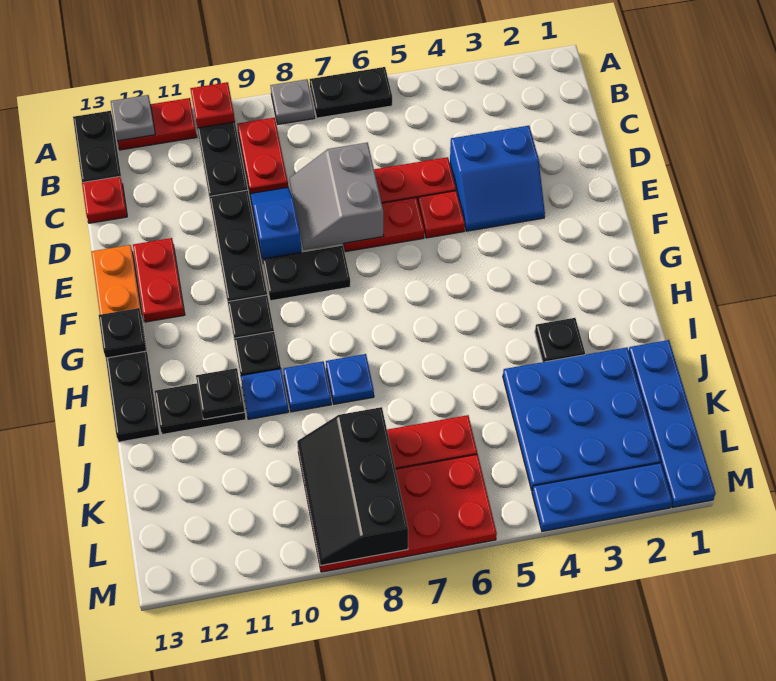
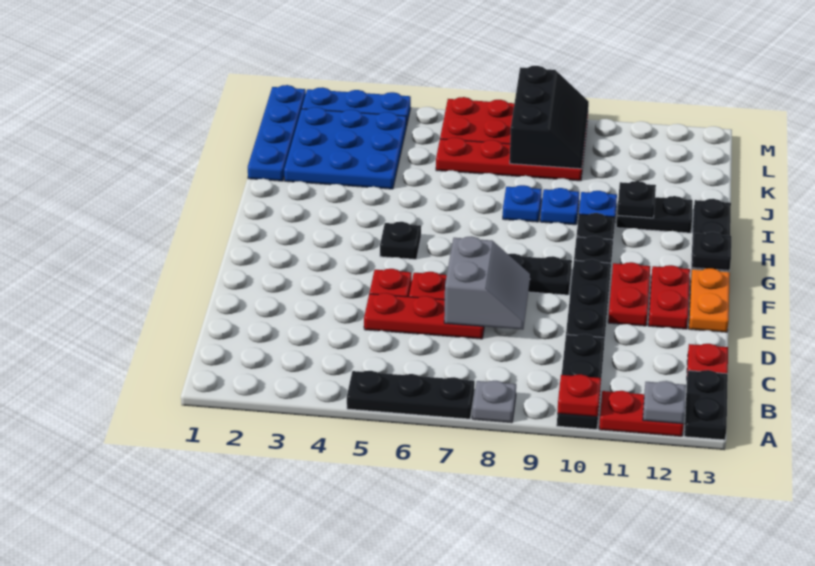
black 1x2 plate [310,67,392,118] -> black 1x3 plate [347,371,475,419]
red 1x2 plate [237,118,288,194] -> red 1x2 plate moved to [608,262,650,326]
blue 2x2 slope [450,126,545,231] -> none
blue 1x2 slope [250,187,302,260] -> none
black 1x1 plate [535,318,585,362] -> black 1x1 plate moved to [380,222,421,259]

